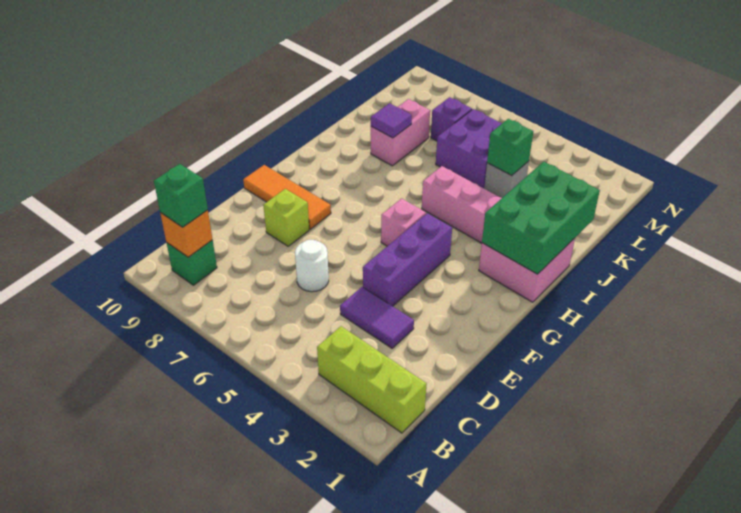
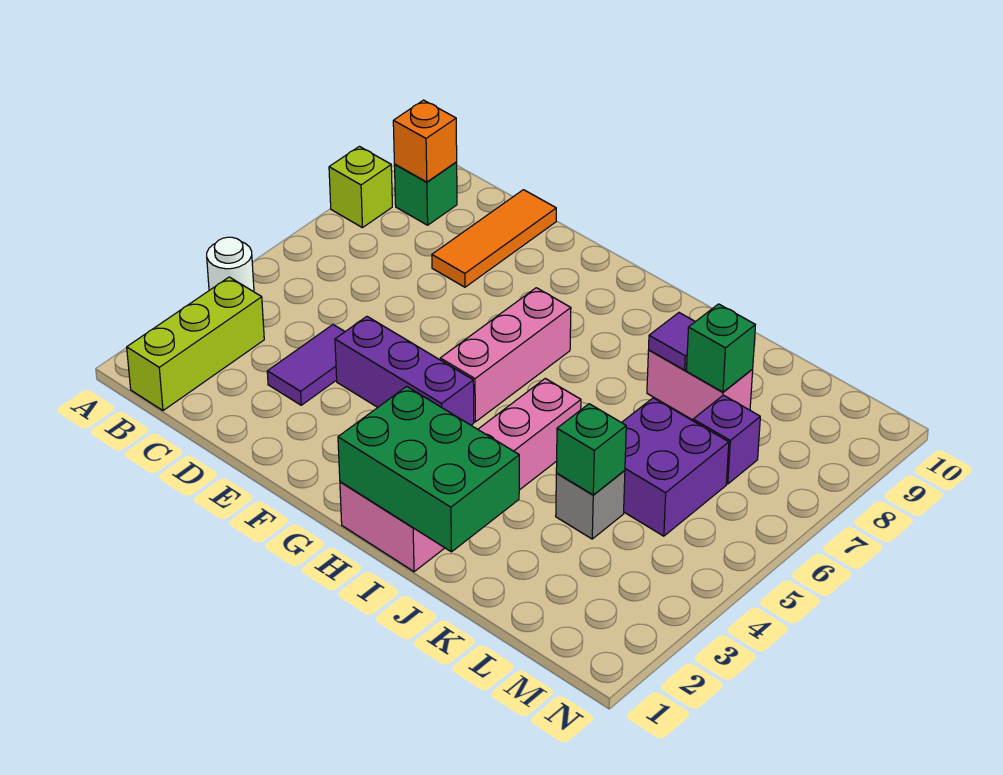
green 1x1 brick [154,164,208,227] -> green 1x1 brick moved to [686,304,755,392]
white 1x1 round brick [295,240,329,292] -> white 1x1 round brick moved to [207,237,254,292]
lime 1x1 brick [263,189,309,246] -> lime 1x1 brick moved to [329,146,392,228]
orange 1x3 tile [243,165,331,229] -> orange 1x3 tile moved to [432,190,556,287]
pink 1x1 brick [381,198,426,246] -> pink 1x3 brick [440,288,571,422]

